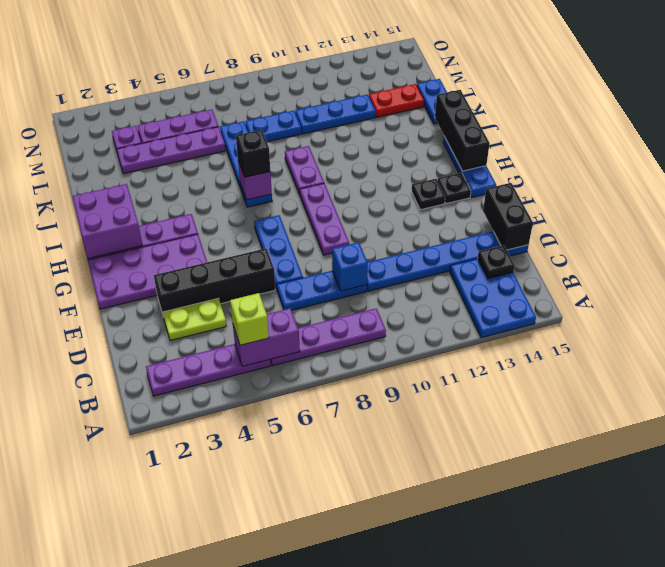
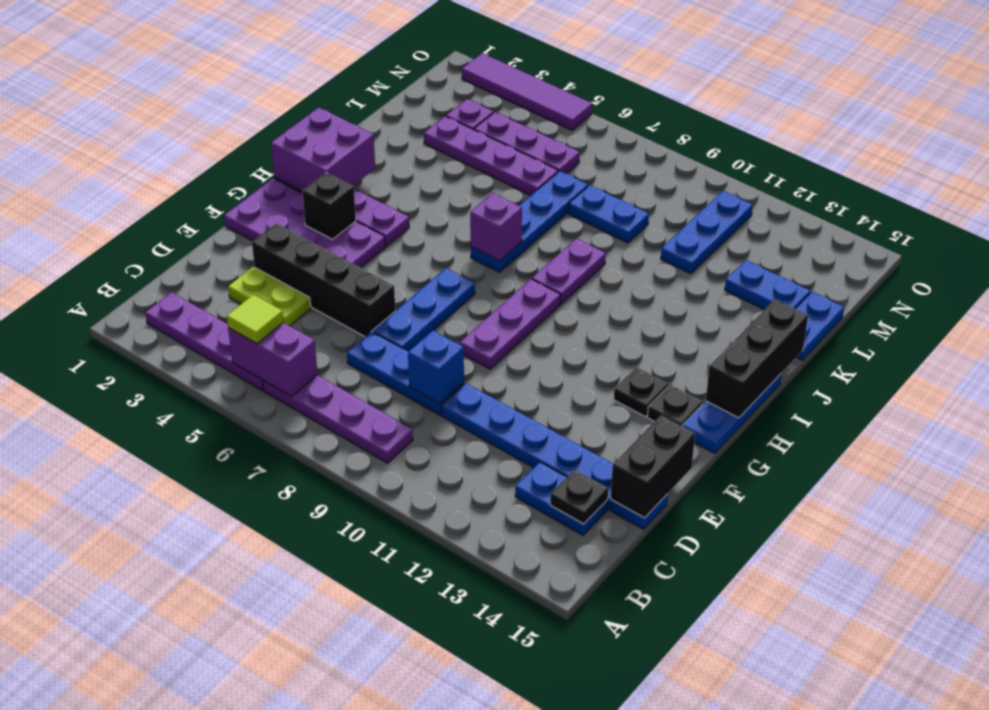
blue 2x3 plate [450,259,536,338] -> blue 1x2 plate [515,462,608,535]
lime 1x1 brick [230,293,269,345] -> lime 1x1 tile [227,295,283,344]
black 1x1 brick [236,130,270,177] -> black 1x1 brick moved to [302,172,356,239]
blue 1x3 plate [295,94,376,134] -> blue 1x3 plate turned to [661,191,753,274]
red 1x2 plate [369,84,424,117] -> blue 1x2 plate [725,260,810,310]
none -> purple 1x4 tile [462,53,592,130]

